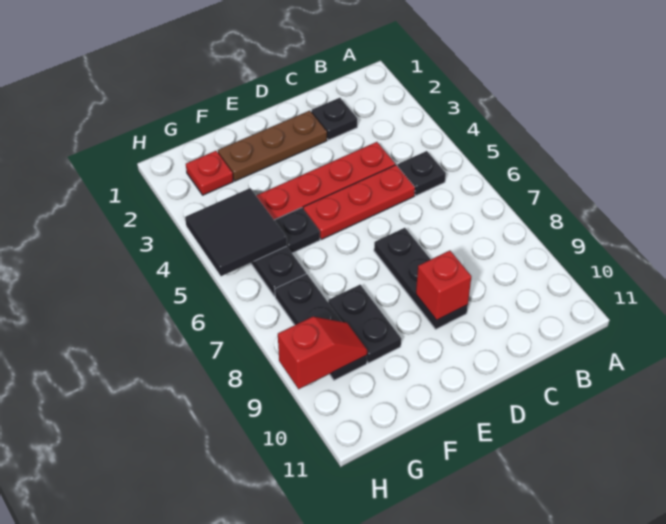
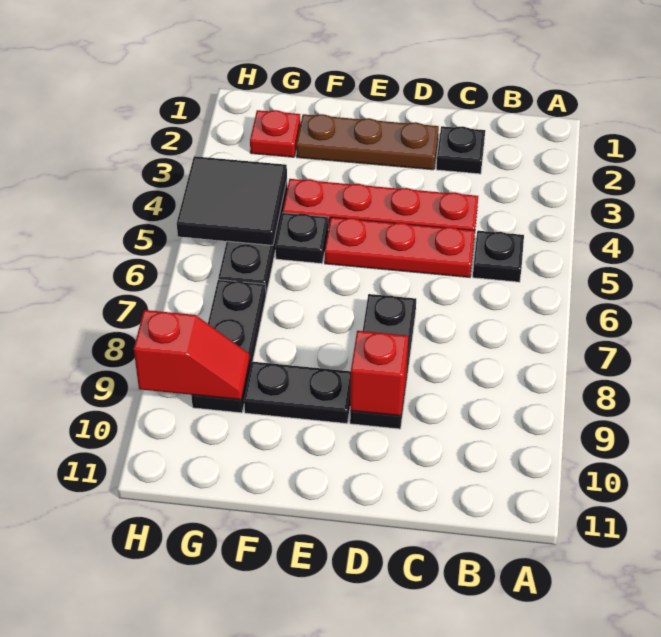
black 1x2 plate [328,285,401,363] -> black 1x2 plate turned to [244,362,351,424]

